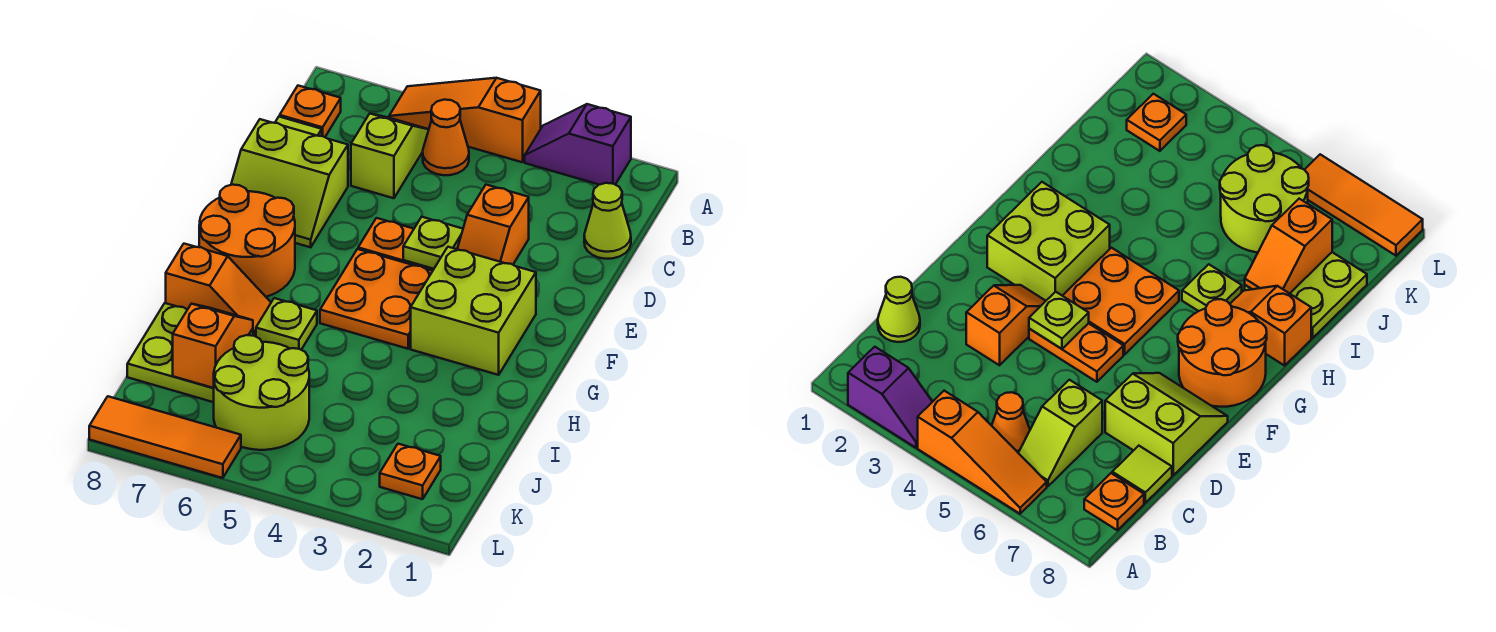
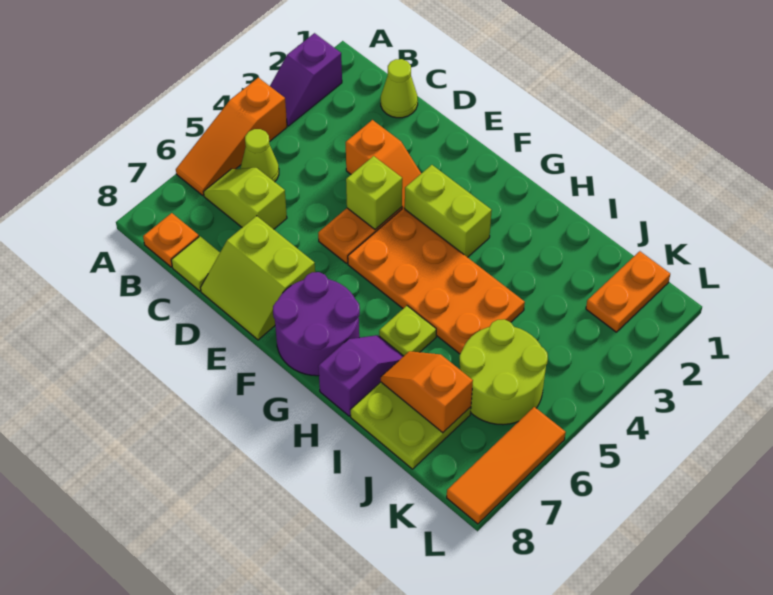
orange 1x1 cone [423,100,469,175] -> lime 1x1 cone [241,129,279,182]
lime 2x2 slope [231,119,348,247] -> lime 2x2 slope turned to [201,216,315,340]
lime 1x1 plate [403,217,463,269] -> lime 1x1 brick [346,156,402,229]
lime 2x2 brick [411,247,536,375] -> lime 1x2 brick [405,165,492,257]
orange 2x2 plate [320,249,432,349] -> orange 2x4 plate [348,208,525,354]
orange 2x2 round brick [199,185,295,297] -> purple 2x2 round brick [273,272,360,376]
orange 1x2 slope [166,244,271,337] -> purple 1x2 slope [318,335,403,416]
orange 1x1 plate [380,444,441,499] -> orange 1x2 plate [586,251,670,332]

